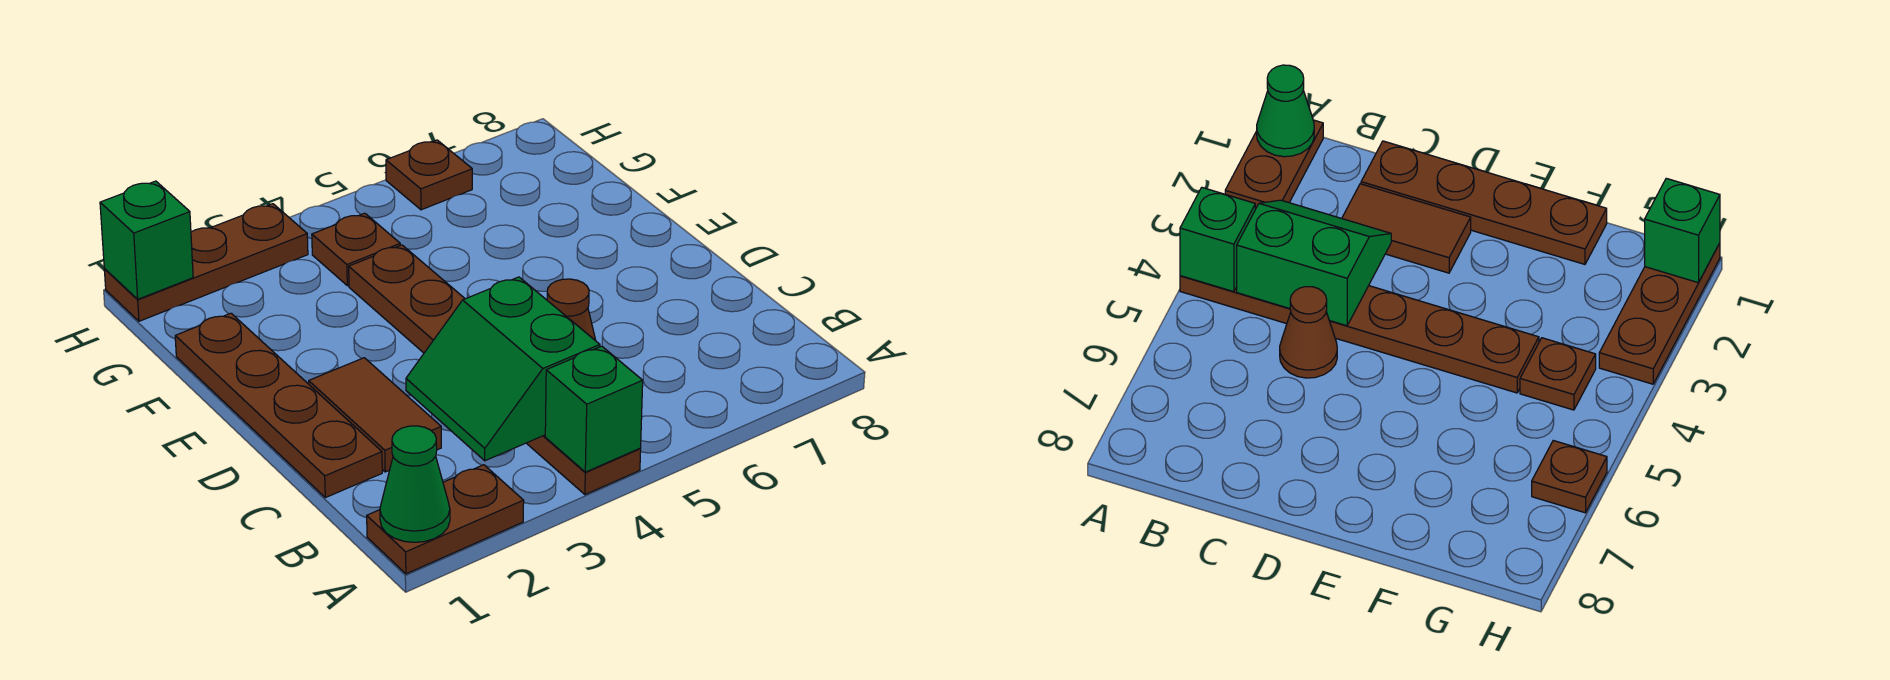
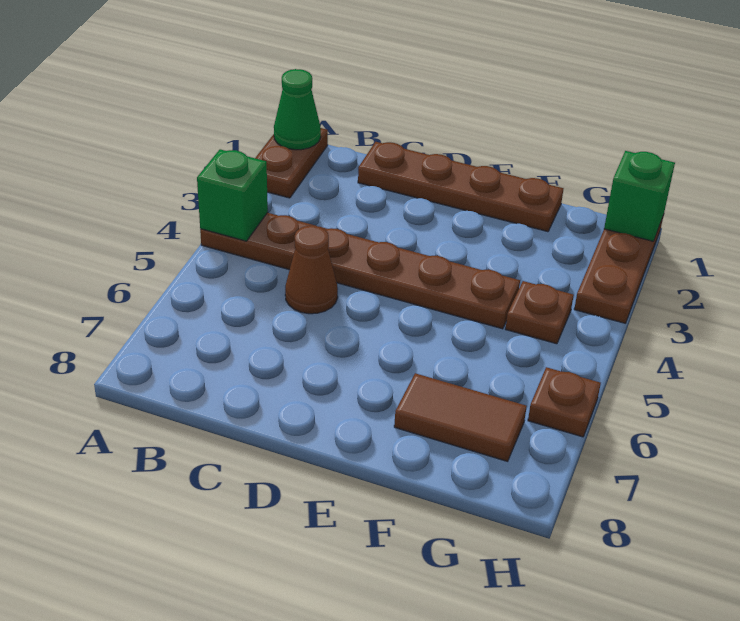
green 2x2 slope [406,277,600,461] -> none
brown 1x2 tile [309,358,441,472] -> brown 1x2 tile moved to [394,373,527,461]

